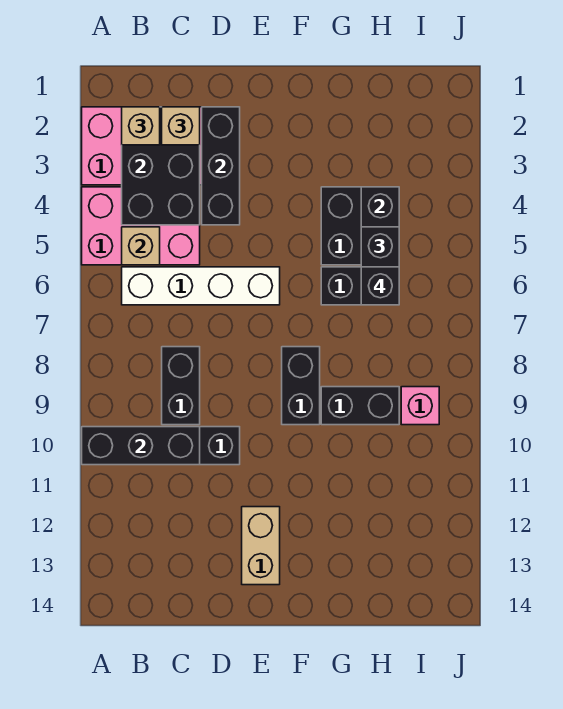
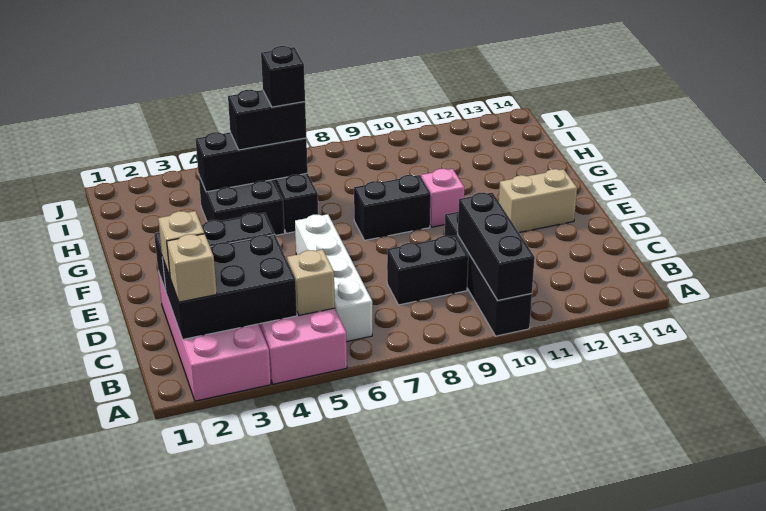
black 1x2 brick [321,387,399,425] -> none
pink 1x1 brick [401,387,439,425] -> pink 1x1 brick moved to [421,169,464,227]

